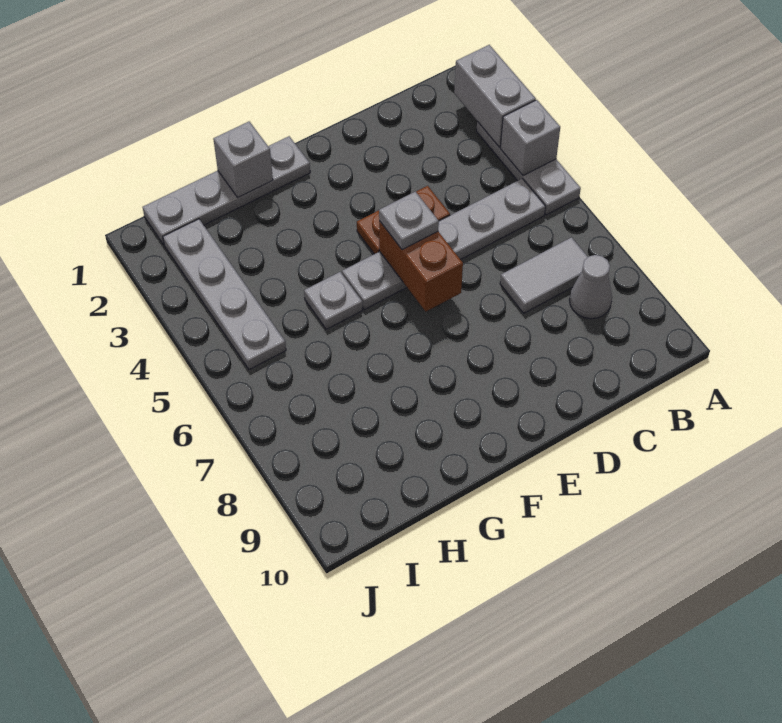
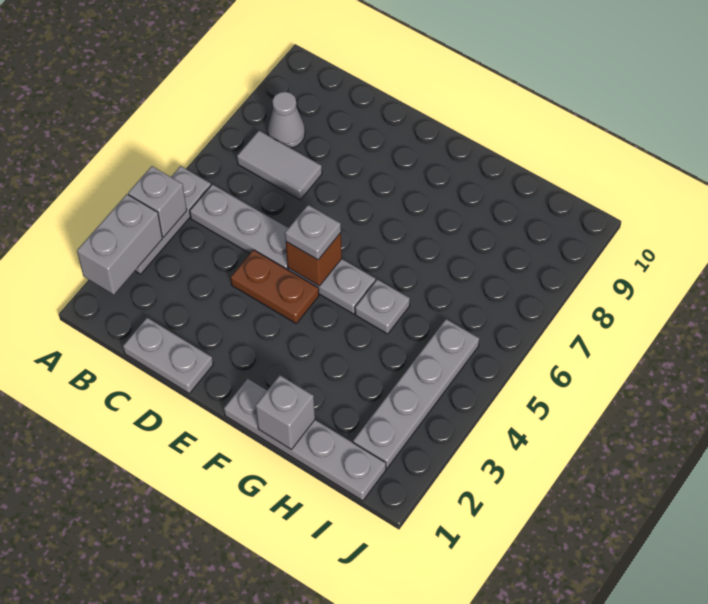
none -> grey 1x2 plate [123,318,213,393]
brown 1x2 brick [379,221,463,311] -> brown 1x1 brick [286,233,342,286]

